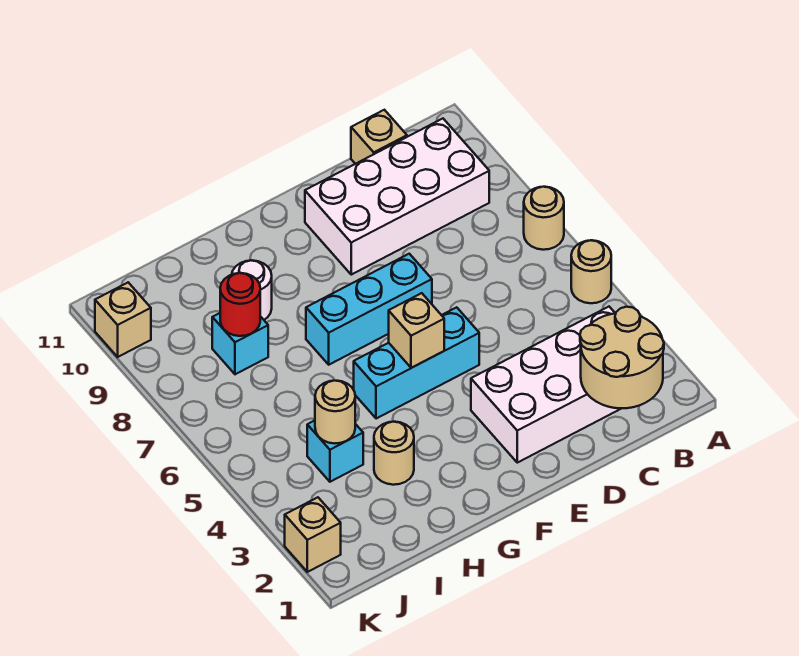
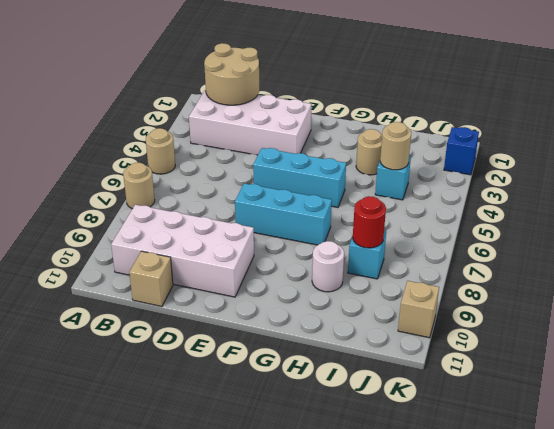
tan 1x1 brick [389,293,444,368] -> none
tan 1x1 brick [285,497,341,572] -> blue 1x1 brick [444,127,479,175]

